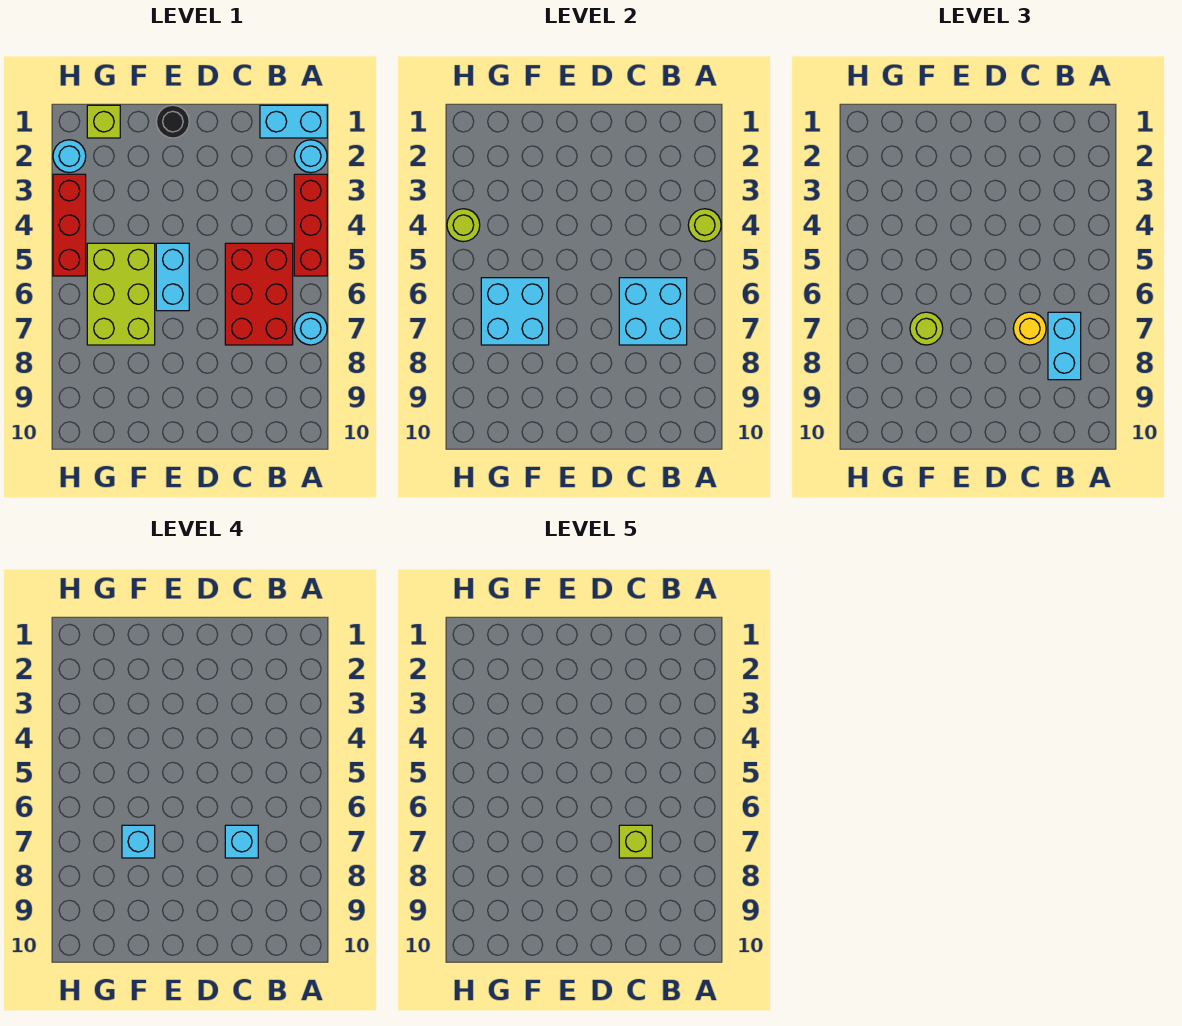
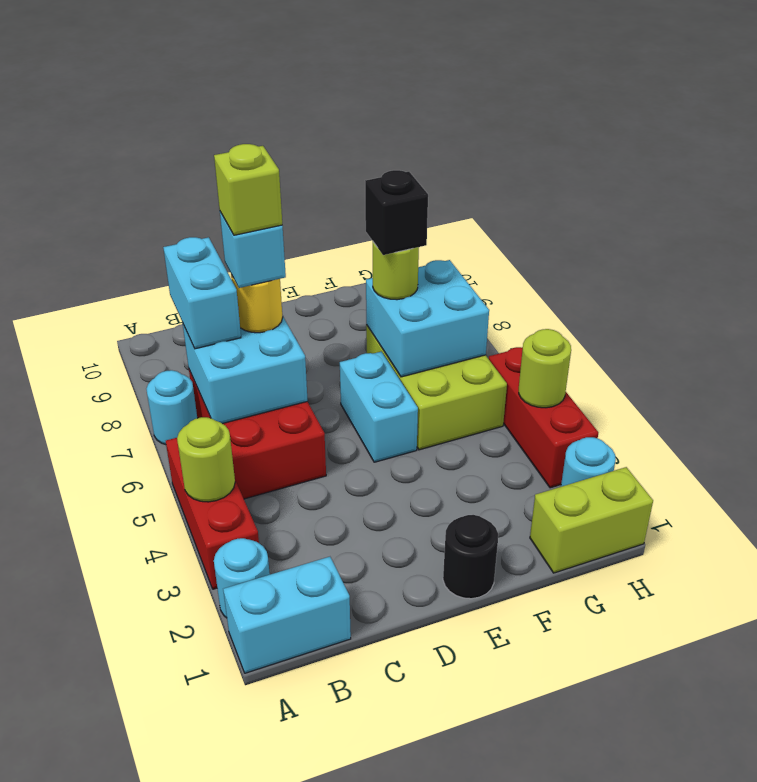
cyan 1x1 brick [122,825,155,858] -> black 1x1 brick [365,170,428,255]
lime 1x1 brick [87,105,120,138] -> lime 1x2 brick [530,467,653,573]

